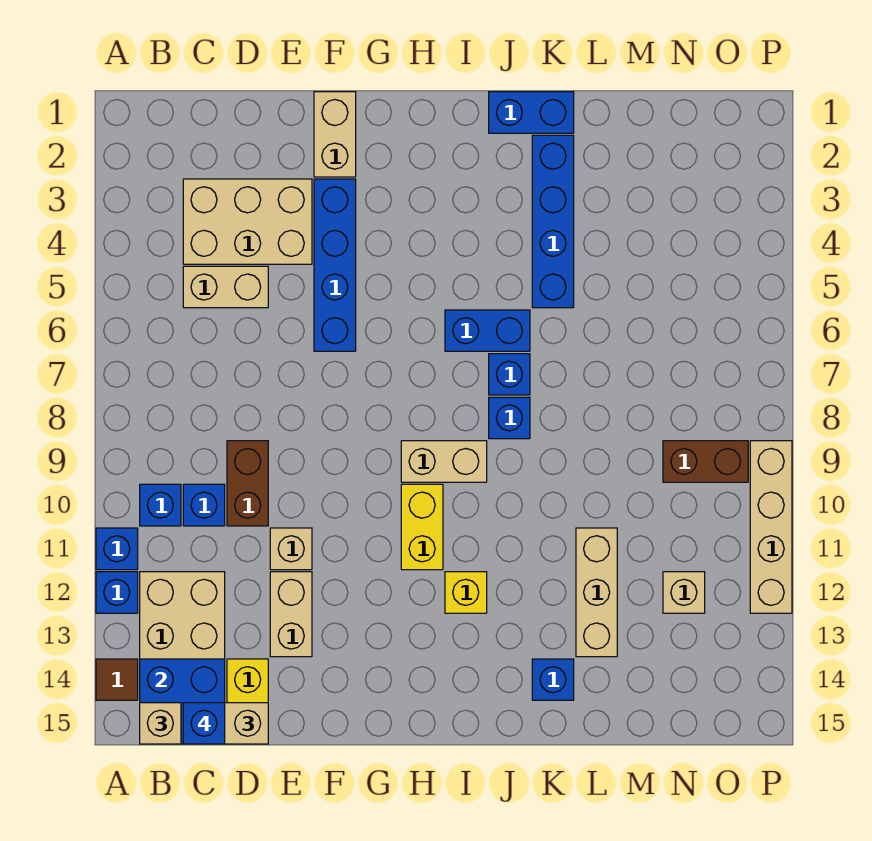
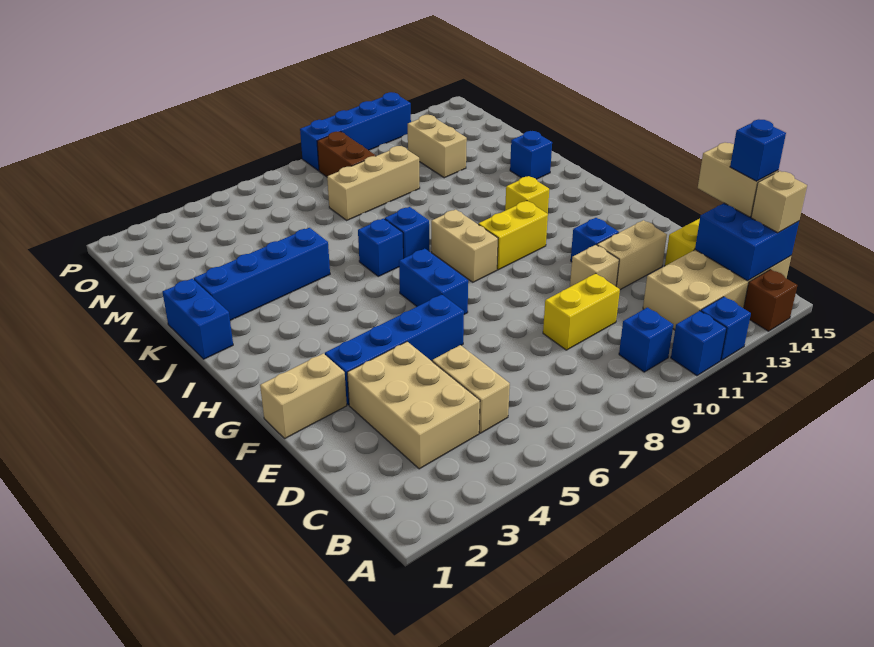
brown 1x1 tile [96,659,138,700] -> brown 1x1 brick [744,269,797,331]
blue 1x1 brick [183,484,225,526] -> blue 1x1 brick moved to [571,218,619,262]
brown 1x2 brick [227,441,268,526] -> yellow 1x2 brick [543,274,620,350]
blue 1x2 brick [445,310,530,351] -> blue 1x2 brick moved to [399,249,468,314]
tan 1x3 brick [576,528,617,657] -> tan 1x3 brick moved to [327,146,420,220]
tan 1x1 brick [663,572,705,613] -> tan 1x2 brick [408,115,467,178]
tan 1x4 brick [750,441,792,613] -> blue 1x4 brick [300,92,411,171]

